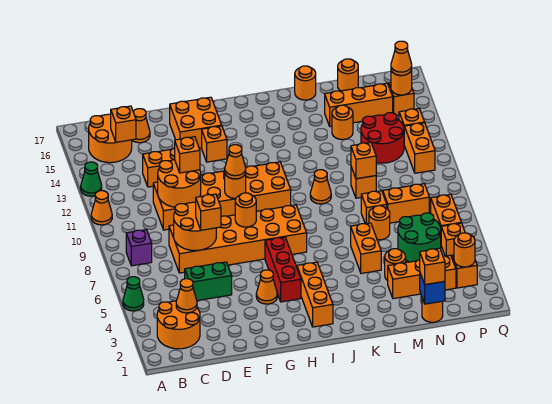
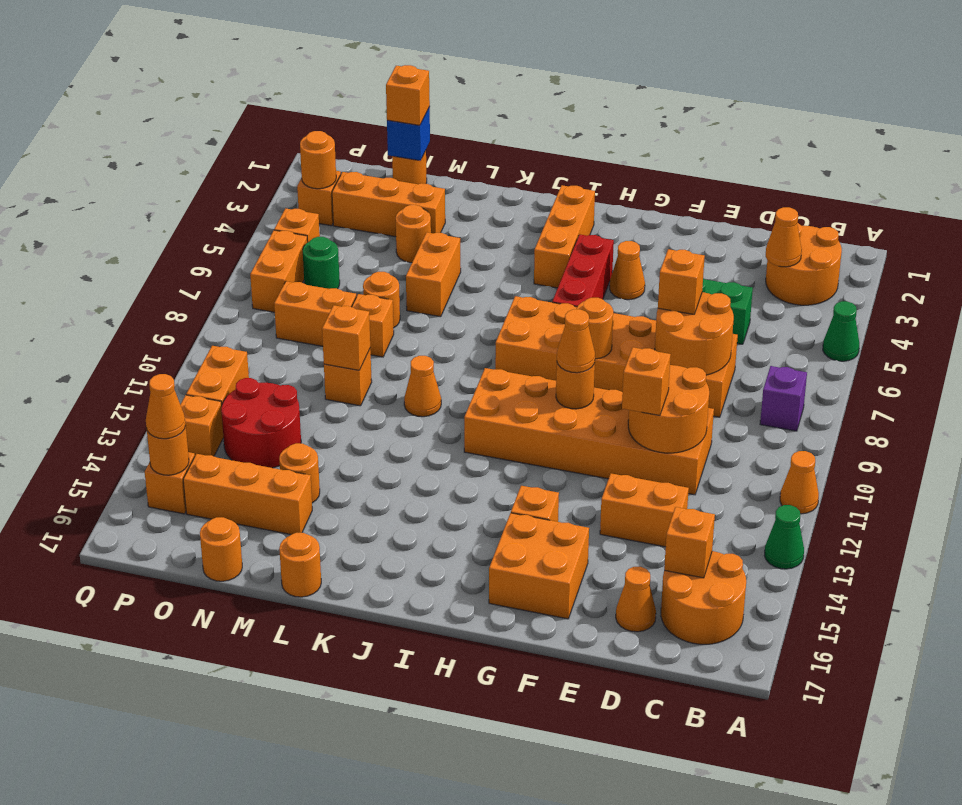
green 2x2 round brick [398,213,441,262] -> green 1x1 round brick [303,237,340,289]

